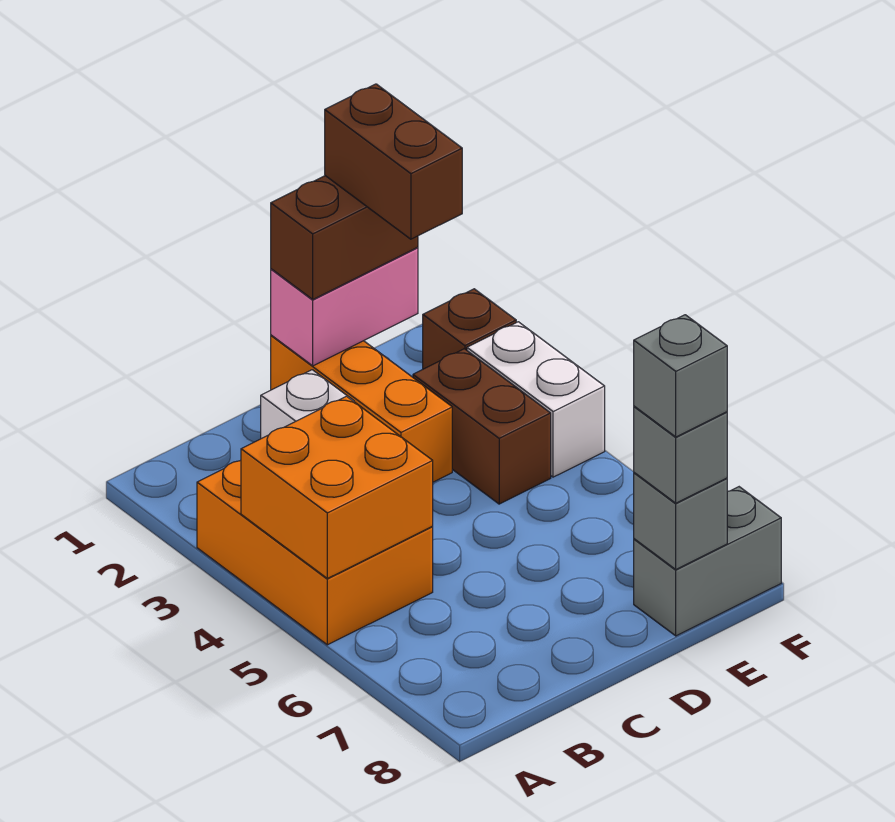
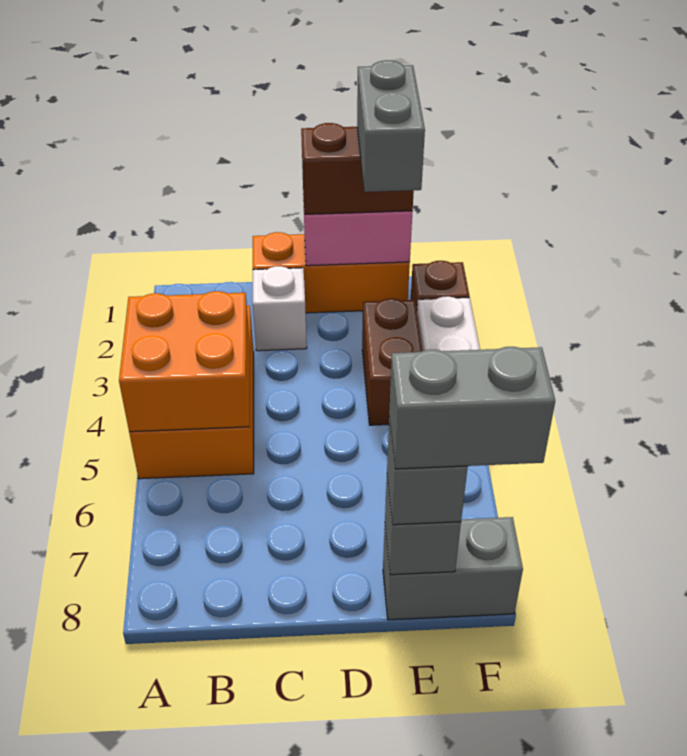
orange 1x3 brick [271,335,452,482] -> orange 1x3 brick turned to [253,232,410,313]
brown 1x2 brick [325,84,462,239] -> grey 1x2 brick [357,60,425,192]
grey 1x1 brick [634,315,727,437] -> grey 1x2 brick [389,347,555,469]

